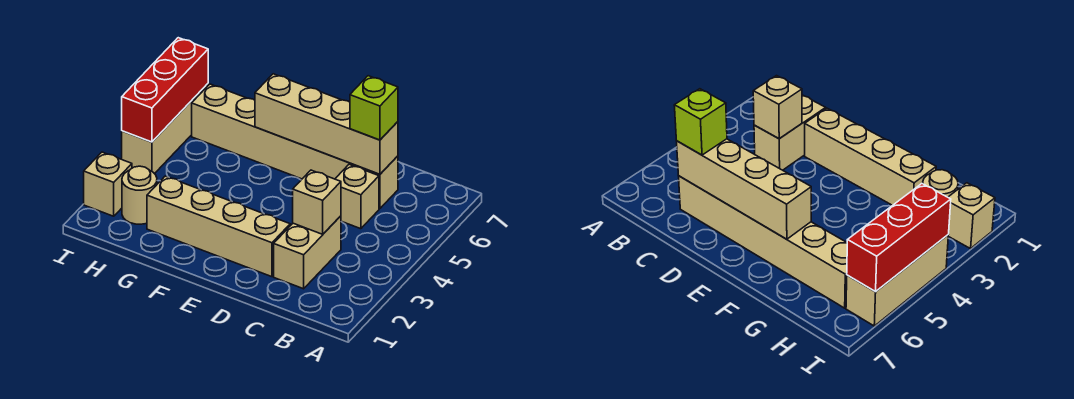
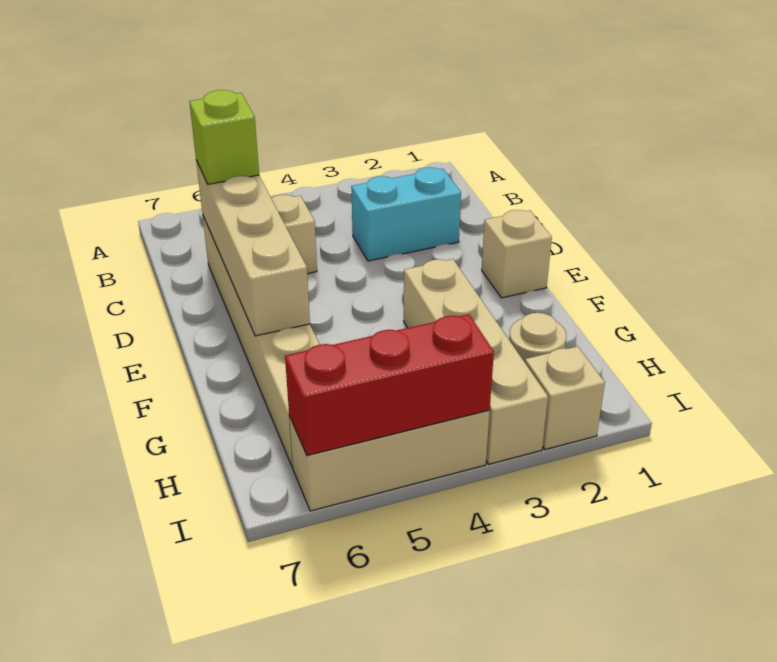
tan 1x2 brick [274,216,341,289] -> cyan 1x2 brick [351,167,461,261]
tan 1x1 brick [293,170,341,234] -> tan 1x1 brick moved to [482,210,552,298]
tan 1x4 brick [147,176,290,277] -> tan 1x4 brick moved to [404,259,548,464]

